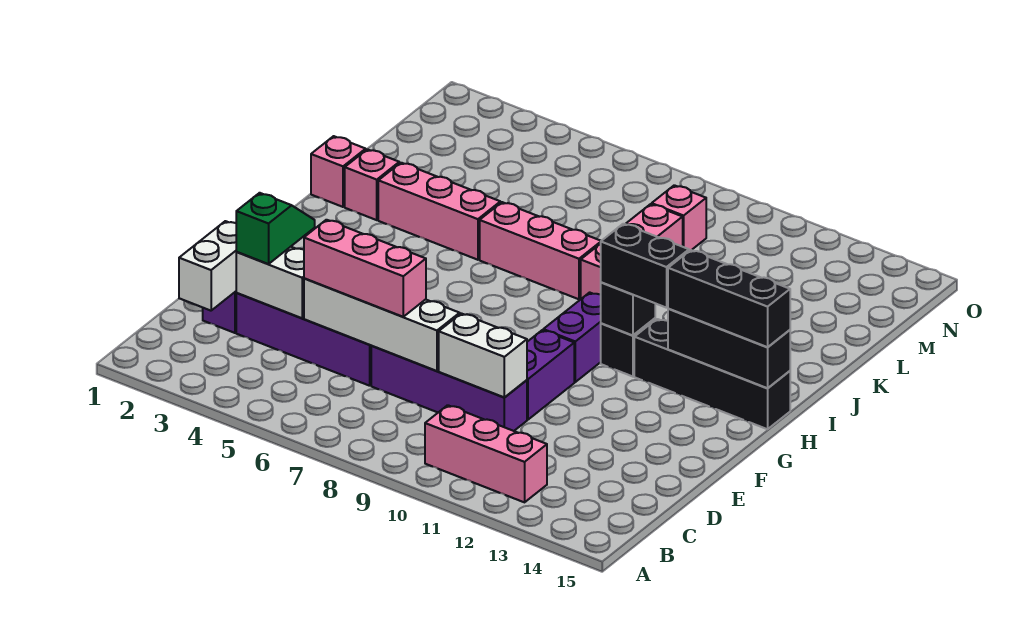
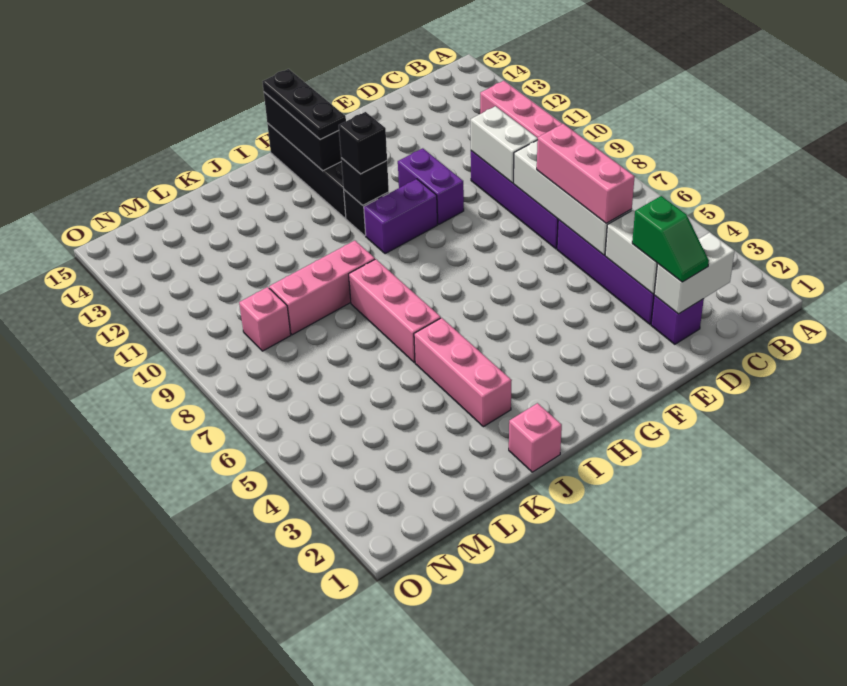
green 1x2 slope [236,193,315,264] -> green 1x2 slope turned to [632,196,709,282]
purple 1x2 brick [527,330,574,420] -> purple 1x2 brick turned to [398,148,464,224]
black 1x2 brick [601,224,689,308] -> black 1x1 brick [339,112,387,174]
black 1x3 brick [668,250,790,347] -> black 1x3 plate [262,69,346,140]
pink 1x1 brick [345,149,399,220] -> none

